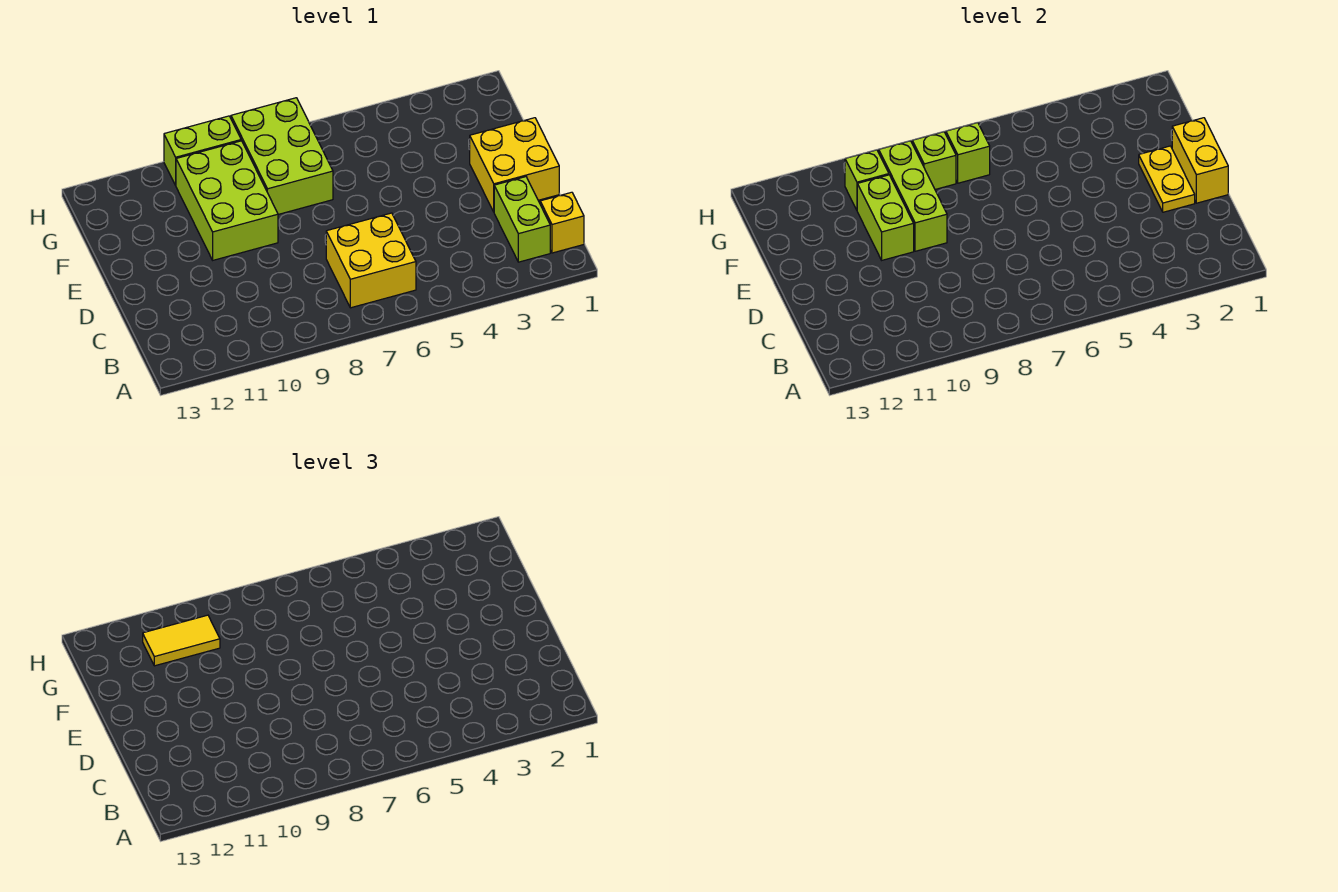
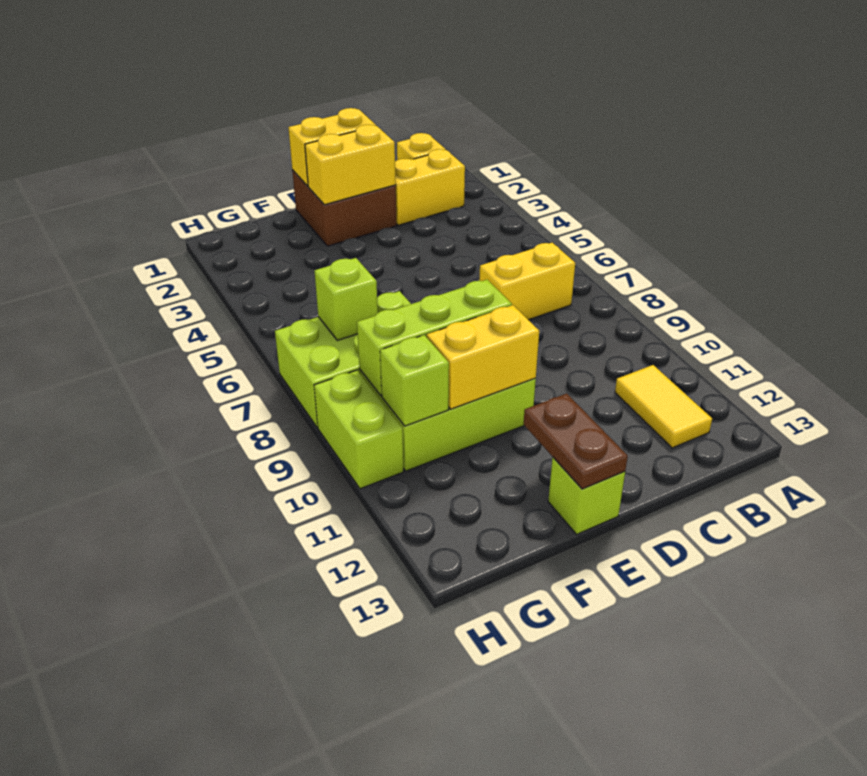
lime 1x2 brick [494,177,550,262] -> yellow 1x2 brick [395,149,465,225]
yellow 2x2 brick [326,213,416,308] -> yellow 1x2 brick [479,243,575,320]
yellow 2x2 brick [470,118,559,212] -> brown 2x2 brick [292,170,397,246]
yellow 1x2 plate [1139,146,1195,212] -> yellow 1x2 brick [305,125,396,205]
lime 1x2 brick [857,175,914,260] -> yellow 1x2 brick [427,305,539,409]
none -> brown 1x2 plate [524,393,628,489]
lime 1x1 brick [912,132,956,189] -> lime 1x1 brick moved to [548,458,625,534]
yellow 1x2 tile [143,615,220,666] -> yellow 1x2 tile moved to [615,365,712,448]

